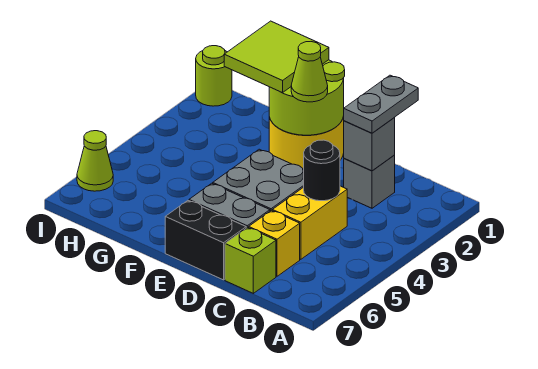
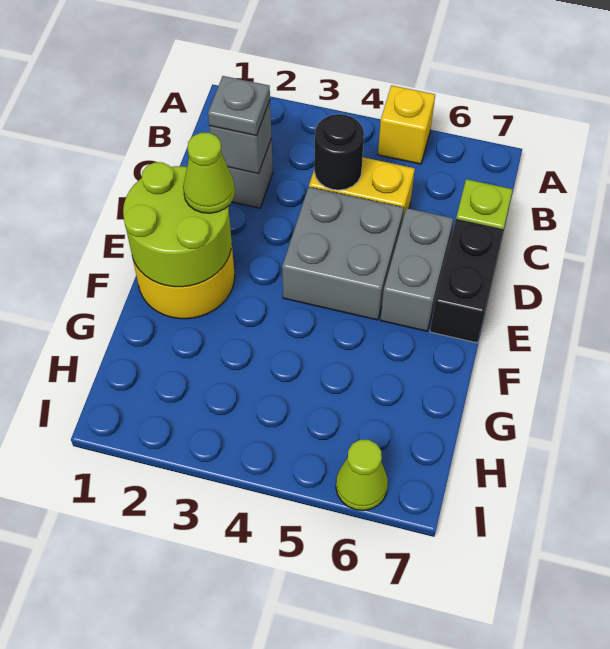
grey 1x2 plate [344,75,418,133] -> grey 1x1 plate [208,76,270,136]
yellow 1x1 brick [249,210,300,276] -> yellow 1x1 brick moved to [378,85,435,164]
lime 2x2 tile [224,21,329,93] -> none
lime 1x1 round brick [196,46,232,106] -> none

